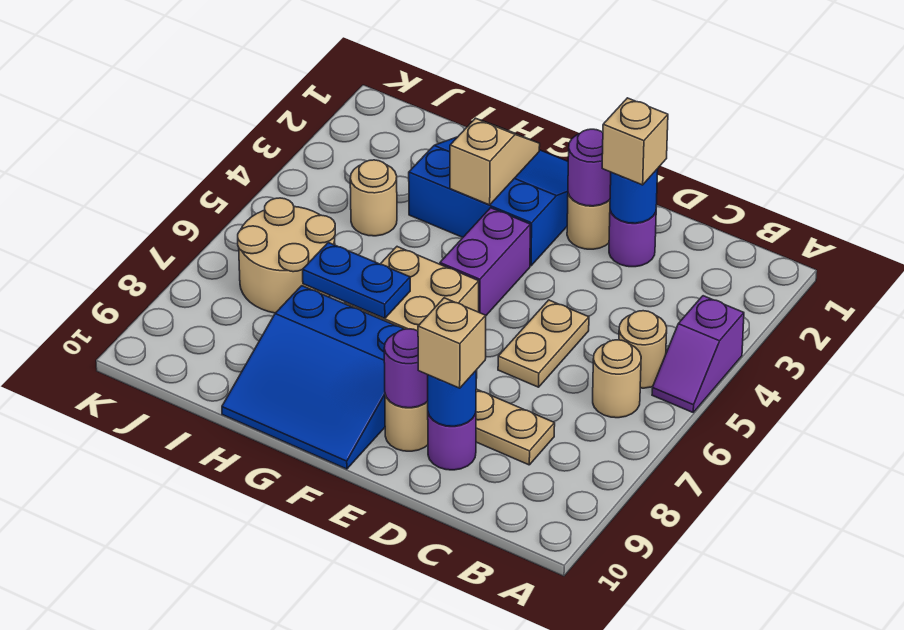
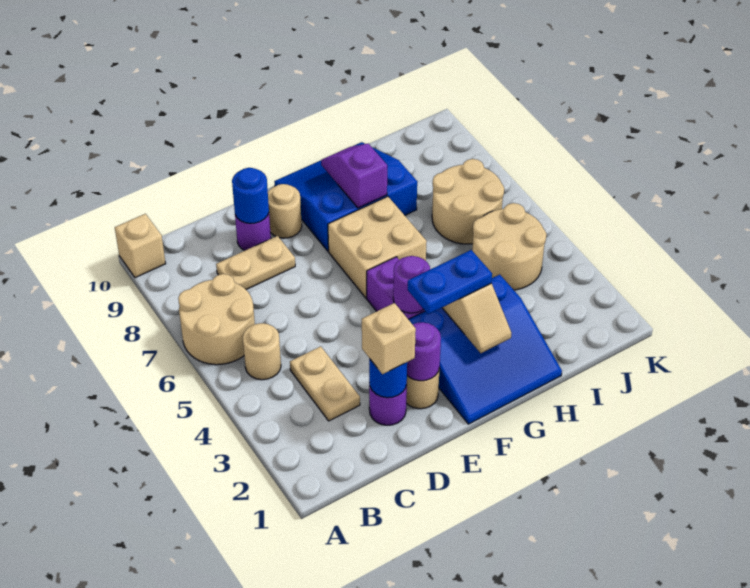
purple 1x2 slope [652,296,744,412] -> purple 1x2 slope moved to [321,144,387,208]
tan 1x1 round brick [593,340,641,418] -> tan 2x2 round brick [178,274,255,365]
tan 1x2 plate [498,300,589,387] -> tan 1x2 plate moved to [290,346,360,421]
tan 1x1 brick [418,298,486,388] -> tan 1x1 brick moved to [115,214,166,278]
purple 1x1 round brick [384,329,428,408] -> purple 1x1 round brick moved to [393,256,430,313]
blue 1x2 plate [303,242,410,318] -> blue 1x2 plate moved to [408,250,492,314]
tan 1x1 round brick [350,160,397,236] -> tan 2x2 round brick [472,203,546,290]

